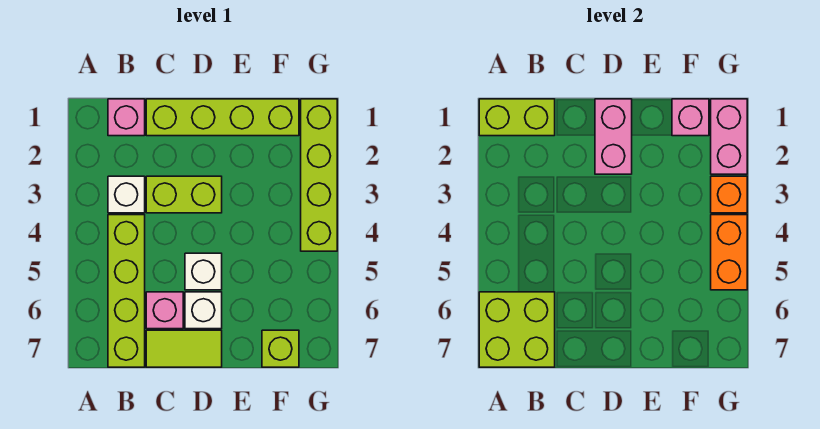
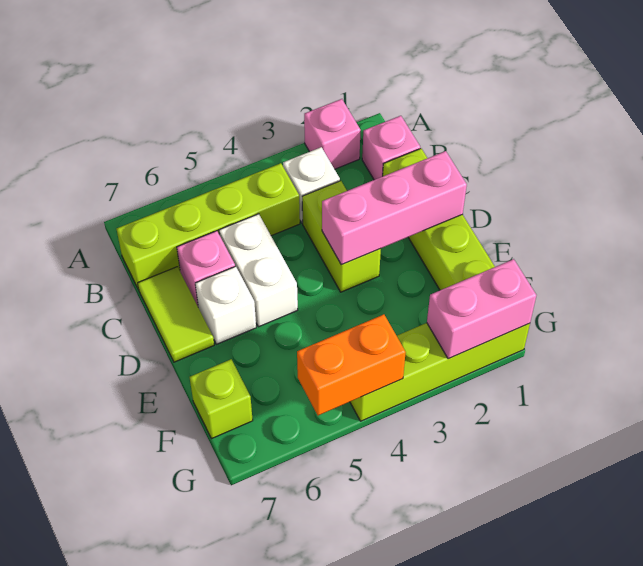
lime 1x2 brick [479,99,555,136] -> none
lime 2x2 brick [479,292,555,367] -> none
pink 1x2 brick [595,99,632,174] -> pink 1x3 brick [322,151,467,265]
white 1x1 brick [185,253,222,290] -> white 1x2 brick [219,214,298,327]
pink 1x1 brick [672,99,709,136] -> pink 1x1 brick moved to [304,99,361,169]
orange 1x1 brick [711,176,747,213] -> none

